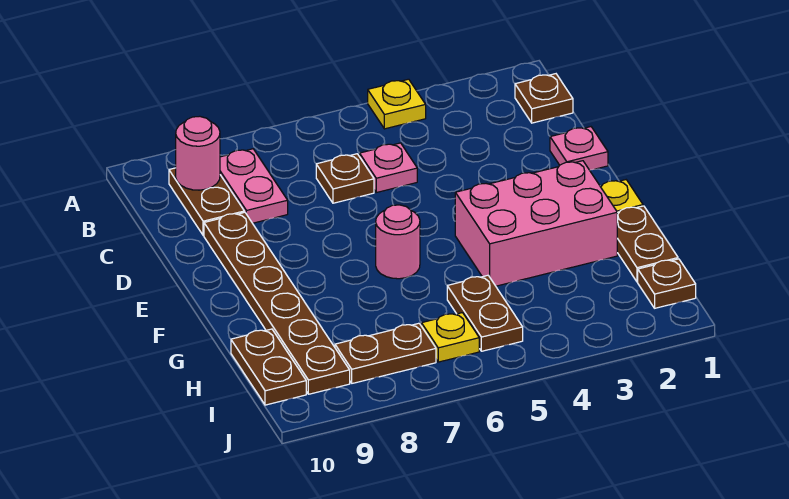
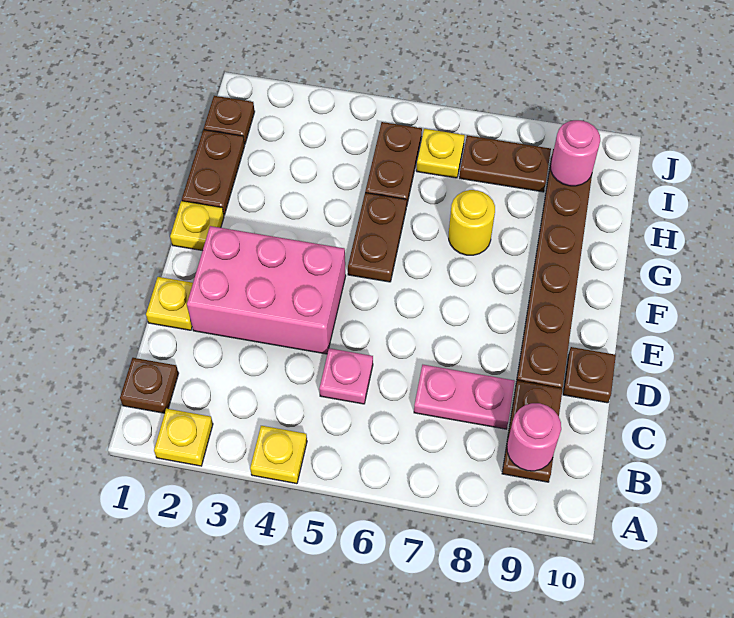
none -> yellow 1x1 plate [154,409,213,466]
pink 1x2 plate [220,149,288,223] -> pink 1x2 plate turned to [414,365,515,429]
brown 1x1 plate [316,154,374,203] -> brown 1x1 plate moved to [563,347,616,403]
pink 1x1 plate [550,127,608,170] -> yellow 1x1 plate [146,277,193,330]
pink 2x3 brick [455,161,617,286] -> pink 2x3 brick moved to [187,226,346,354]
pink 1x1 round brick [376,205,420,279] -> pink 1x1 round brick moved to [551,120,600,186]
none -> yellow 1x1 round brick [449,190,495,255]
brown 1x2 plate [231,329,306,405] -> brown 1x2 plate moved to [348,193,407,282]

